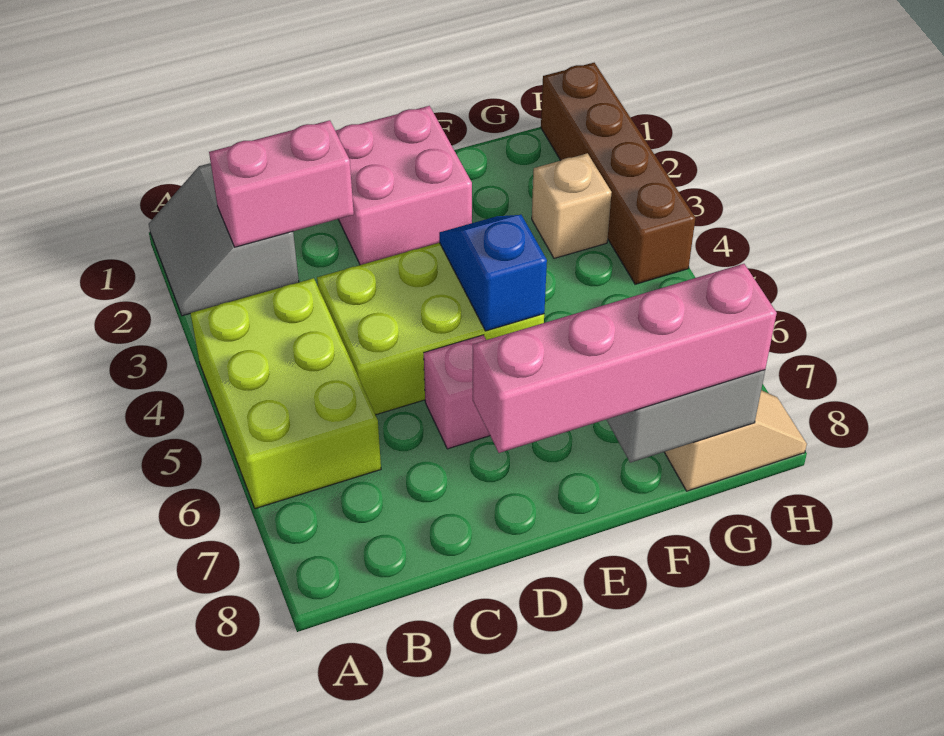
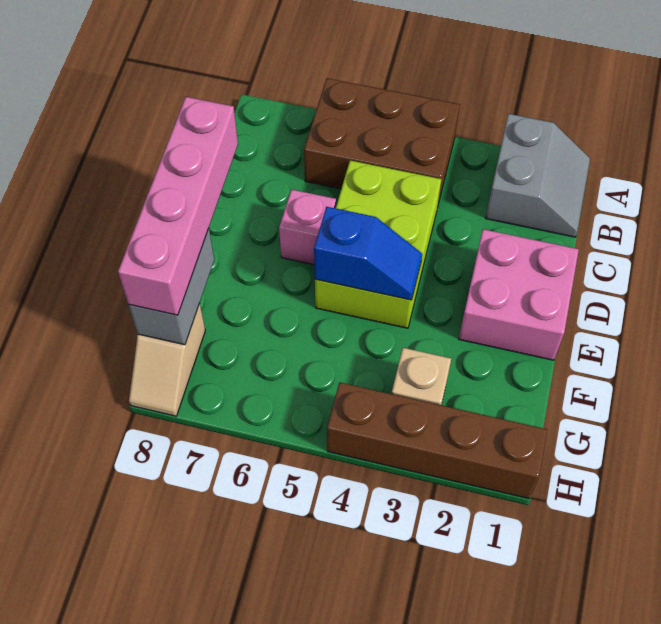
grey 2x2 slope [149,163,299,316] -> grey 2x2 slope turned to [485,114,590,237]
lime 2x3 brick [190,278,381,509] -> brown 2x3 brick [304,78,460,208]
pink 1x2 brick [209,120,354,247] -> none

